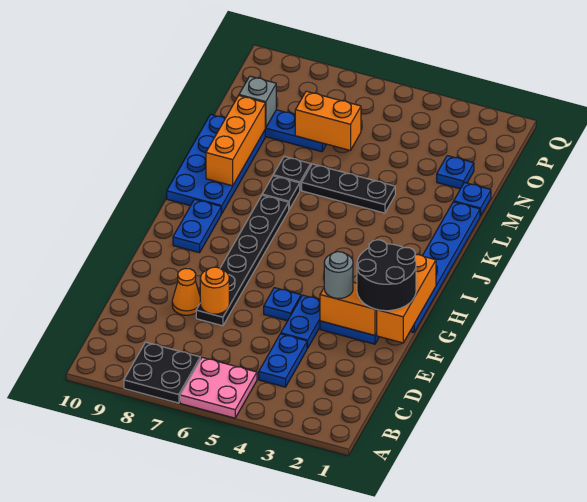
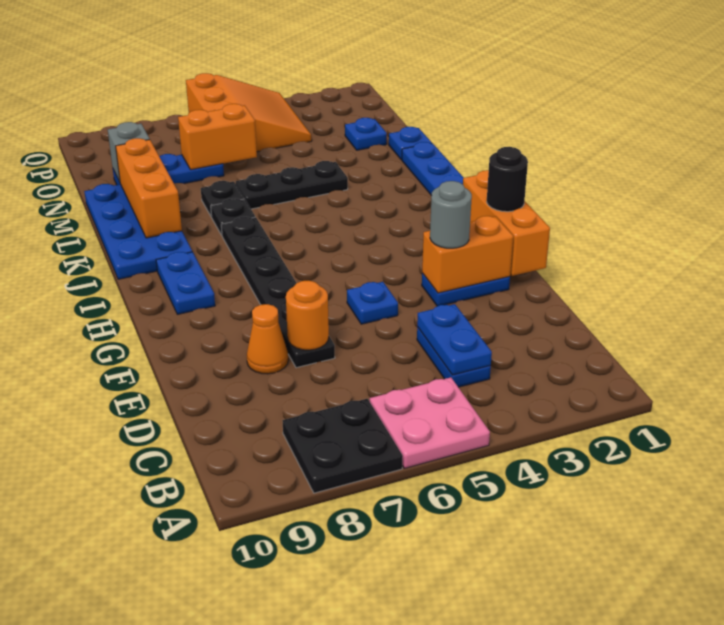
blue 1x2 plate [281,295,320,348] -> blue 1x2 plate moved to [417,304,492,375]
black 2x2 round brick [357,240,416,311] -> black 1x1 round brick [487,147,528,212]
none -> orange 3x3 slope [186,73,312,152]

